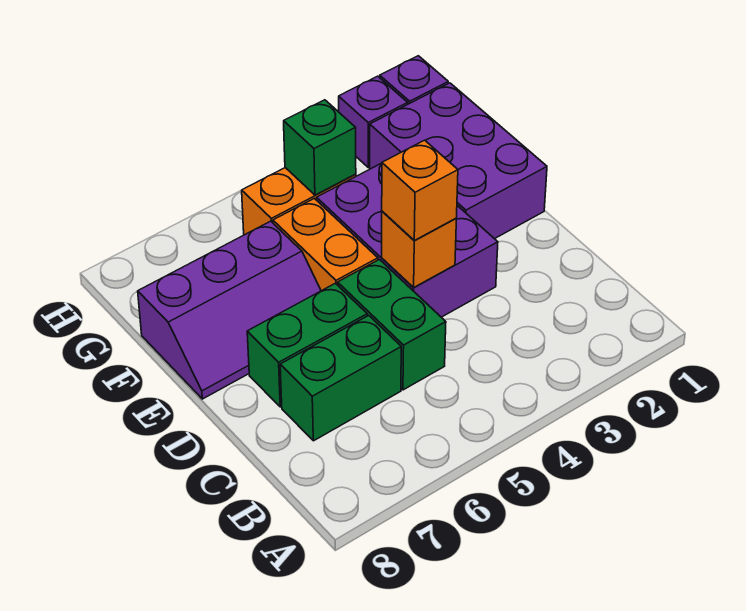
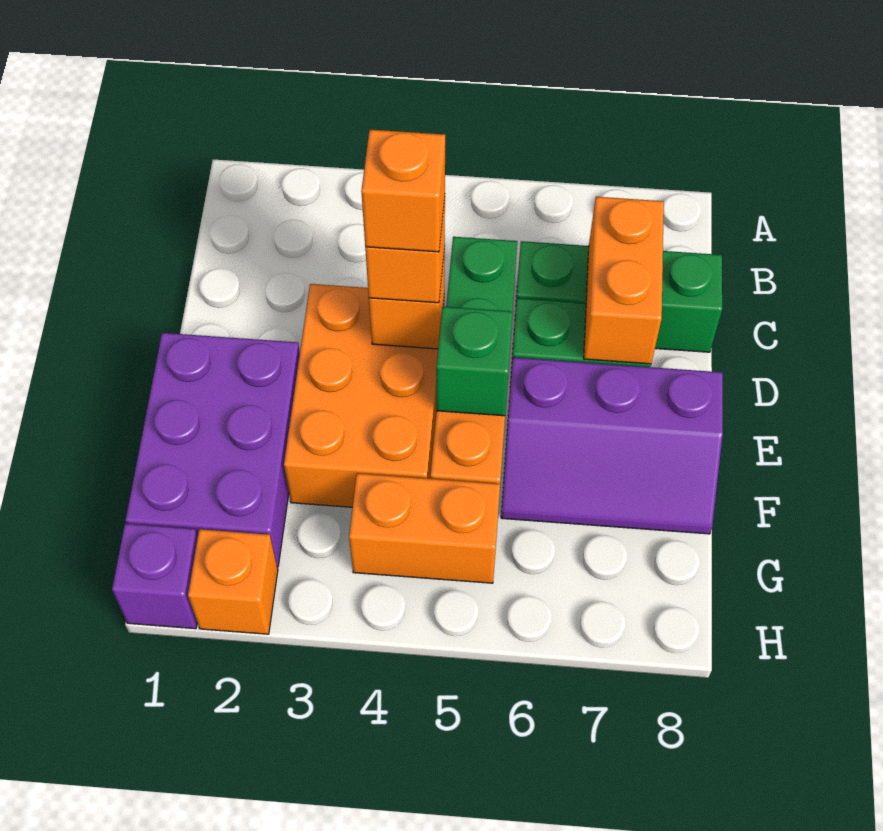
green 1x2 brick [280,315,401,441] -> green 1x3 brick [514,241,722,352]
none -> orange 1x2 brick [584,197,664,364]
purple 2x3 brick [317,163,498,317] -> orange 2x3 brick [284,284,444,507]
none -> orange 1x1 brick [361,130,445,252]
purple 2x3 slope [138,221,321,399] -> purple 2x3 slope turned to [501,358,723,534]
green 1x1 brick [284,100,356,195] -> green 1x1 brick moved to [436,307,513,416]
purple 1x1 brick [339,76,408,167] -> orange 1x1 brick [188,529,278,634]

